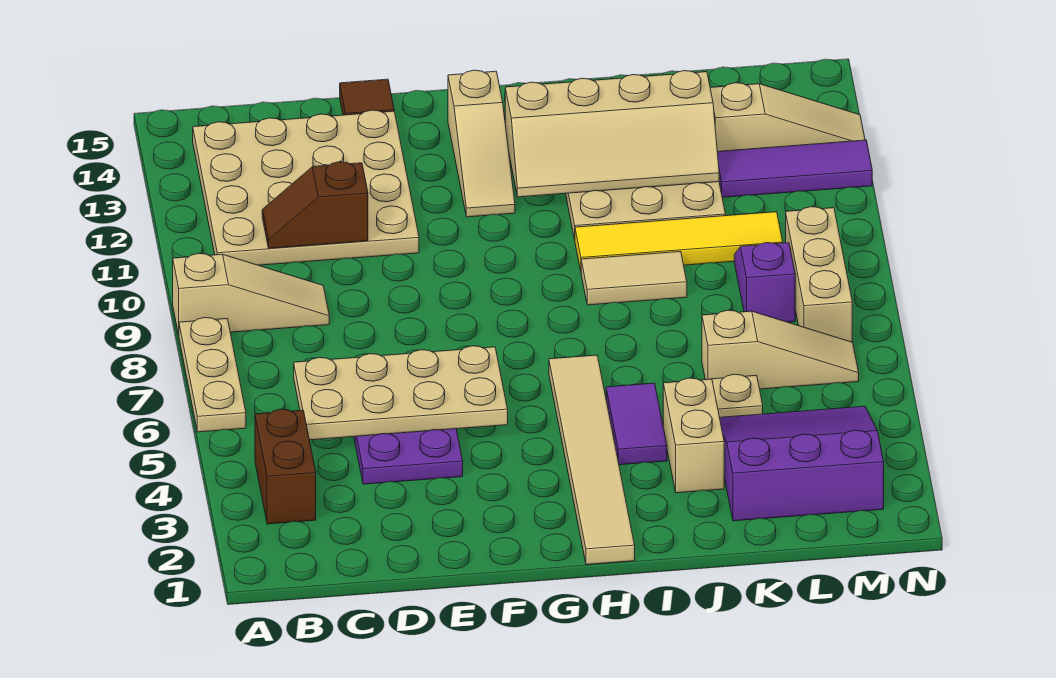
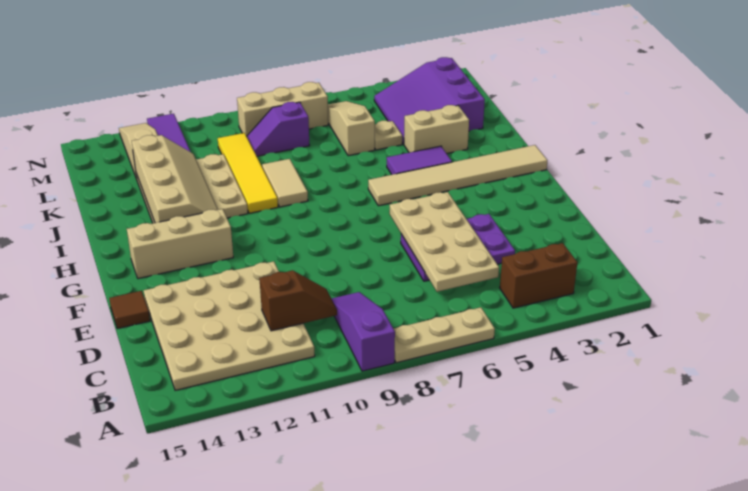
tan 1x3 slope [173,253,329,335] -> purple 1x3 slope [332,292,395,371]
brown 1x2 slope [262,162,368,248] -> brown 1x2 slope turned to [259,270,337,331]
tan 1x3 slope [448,70,515,217] -> tan 1x3 brick [127,209,233,279]

